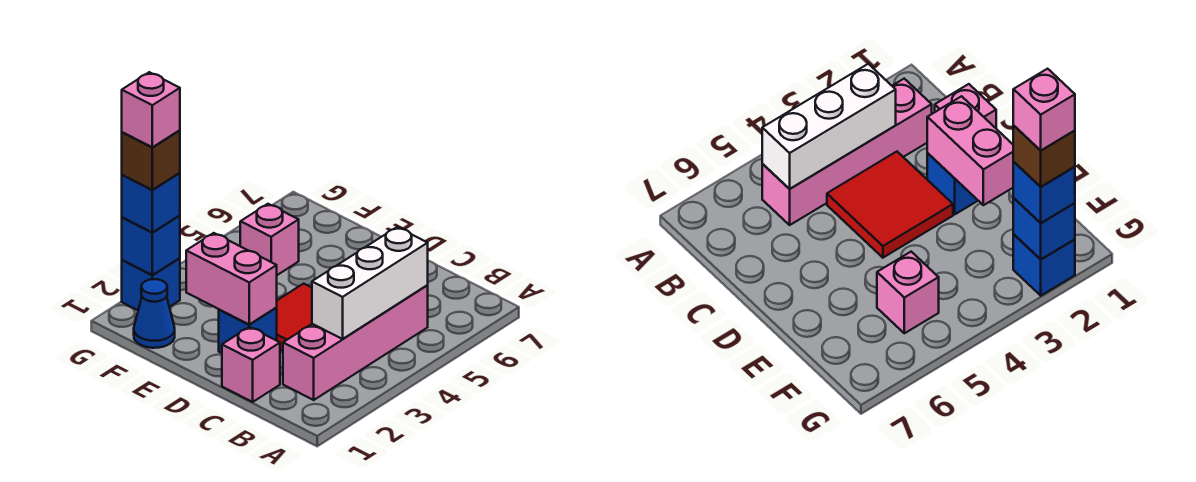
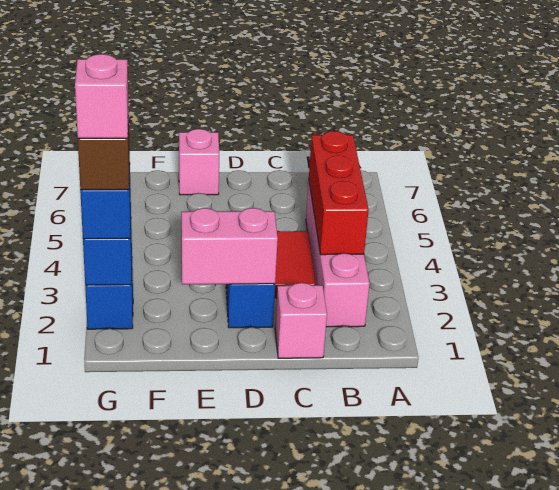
white 1x3 brick [312,227,428,339] -> red 1x3 brick [309,131,369,255]
blue 1x1 cone [134,279,175,348] -> none
pink 1x1 brick [240,204,299,275] -> pink 1x1 brick moved to [179,129,219,195]

